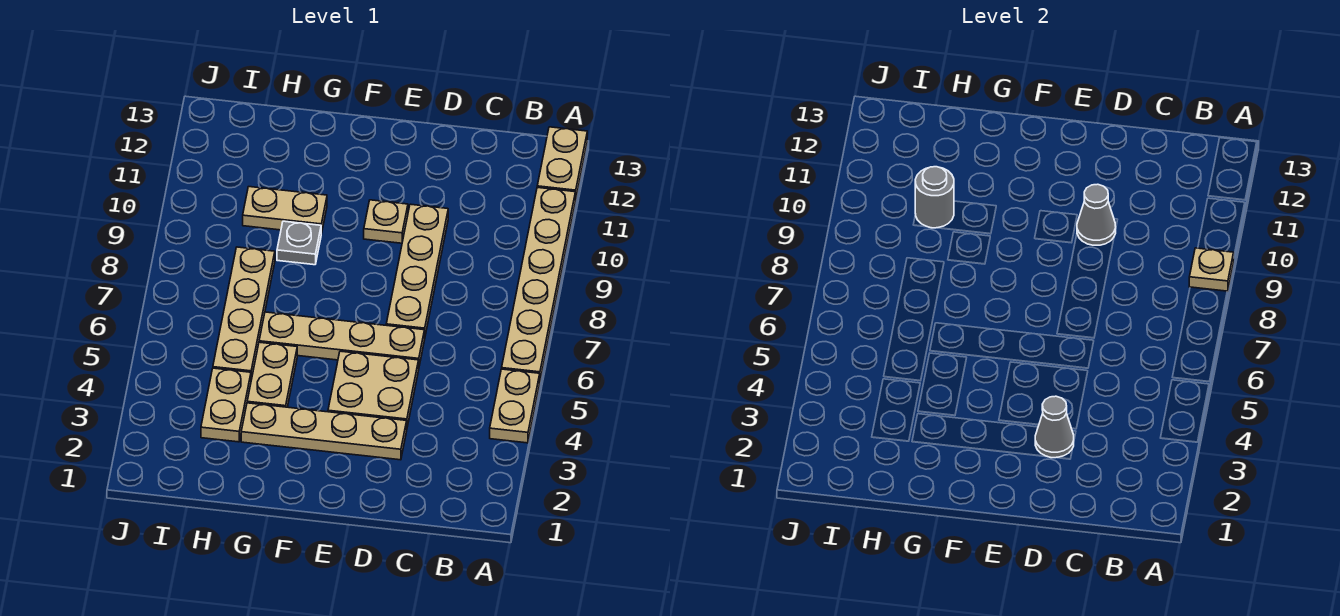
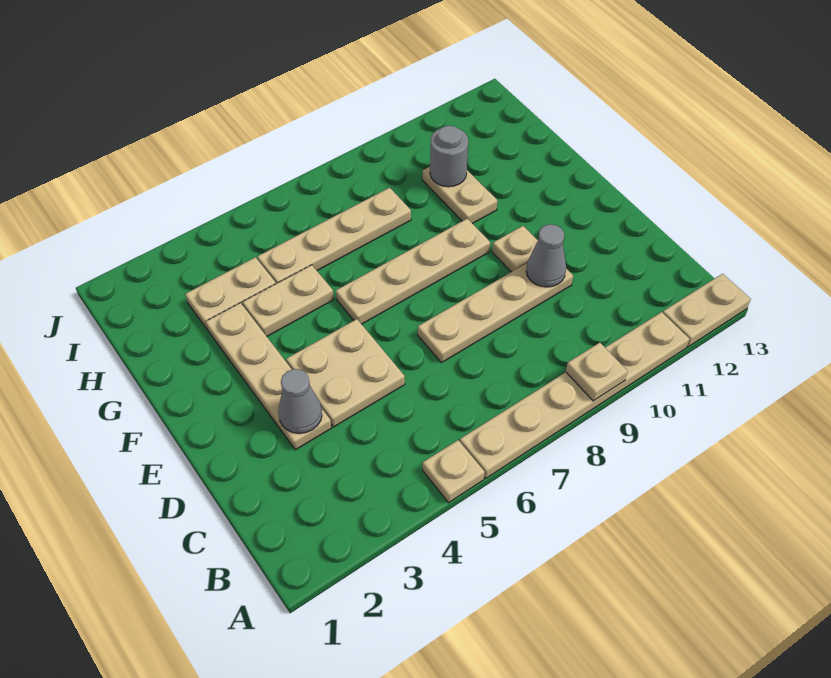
tan 1x2 plate [490,369,540,443] -> tan 1x1 plate [423,440,485,503]
tan 1x4 plate [259,312,425,366] -> tan 1x4 plate turned to [336,219,490,324]
grey 1x1 plate [277,221,321,265] -> none

